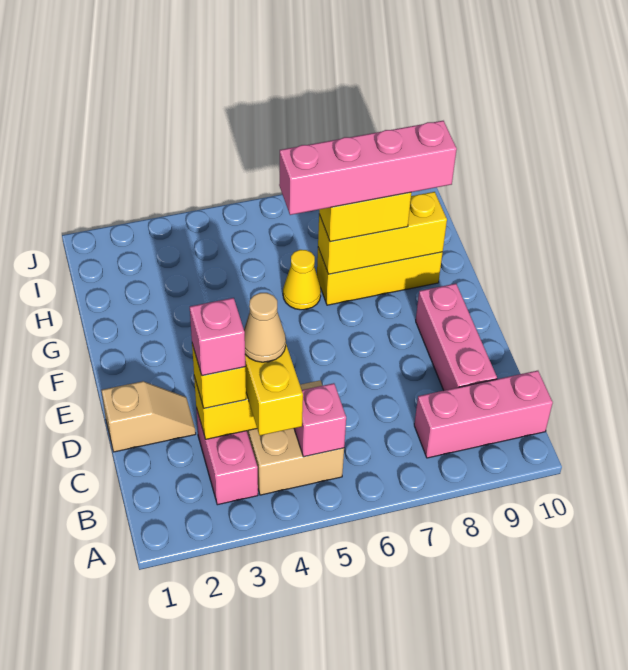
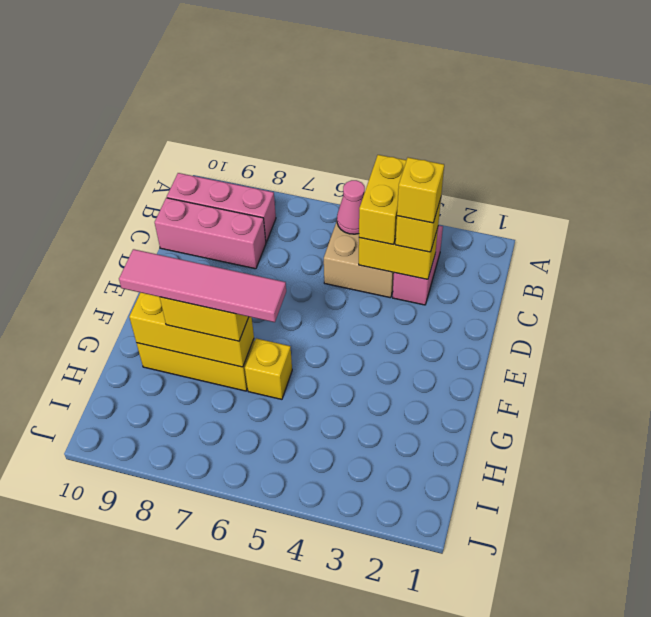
pink 1x1 brick [294,383,346,457] -> pink 1x1 cone [337,180,365,234]
pink 1x1 brick [190,298,245,376] -> yellow 1x1 brick [397,157,444,223]
tan 1x1 cone [244,293,286,362] -> none
pink 1x3 brick [416,284,497,390] -> pink 1x3 brick turned to [155,198,266,269]
tan 1x2 slope [101,381,196,452] -> none
yellow 1x1 cone [283,250,321,310] -> yellow 1x1 brick [245,338,292,399]
pink 1x4 brick [279,121,457,215] -> pink 1x4 tile [119,249,286,322]

